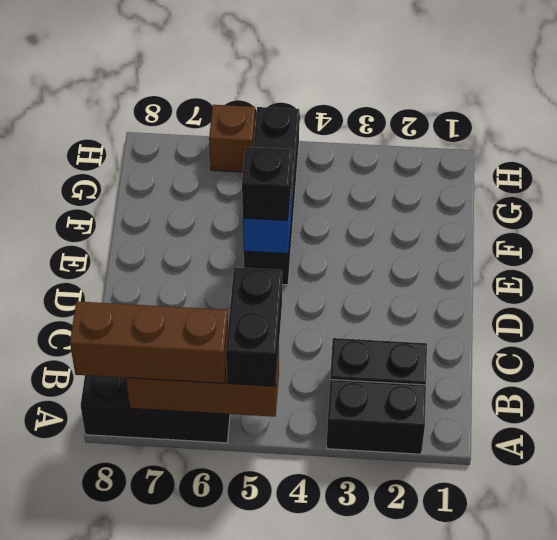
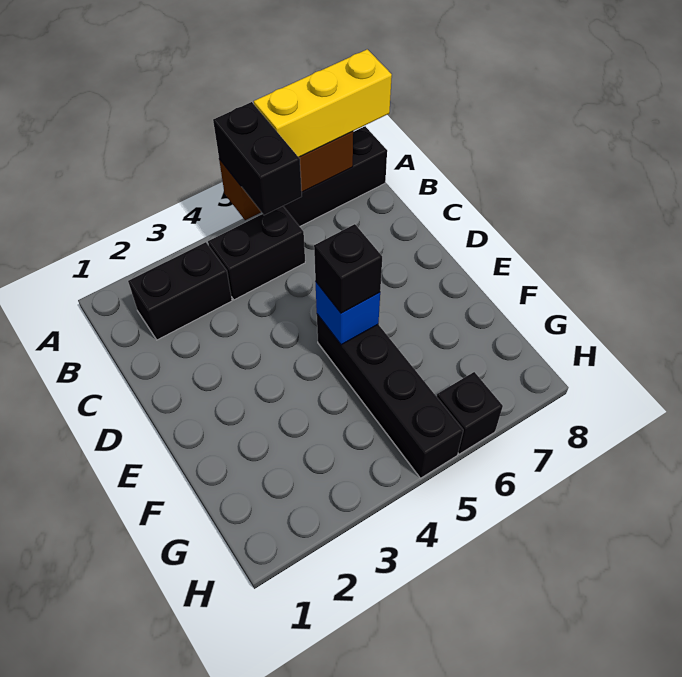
black 1x2 brick [327,379,426,454] -> black 1x2 brick moved to [208,206,305,300]
brown 1x3 brick [70,301,228,383] -> yellow 1x3 brick [254,49,392,157]
brown 1x1 brick [209,105,255,172] -> black 1x1 brick [437,372,503,454]

